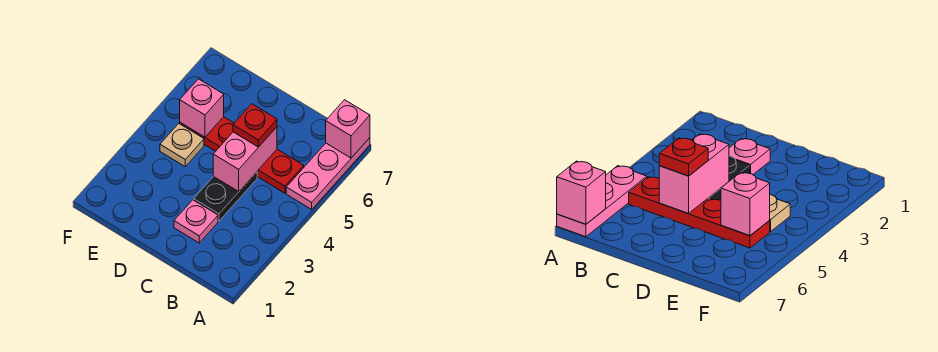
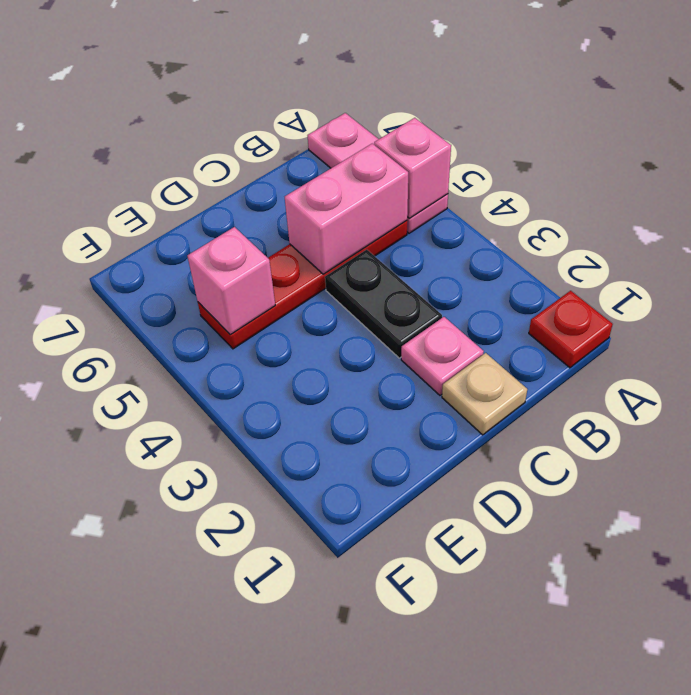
pink 1x1 brick [326,100,370,158] -> pink 1x1 brick moved to [374,118,451,218]
pink 1x2 brick [213,127,277,191] -> pink 1x2 brick turned to [285,144,408,274]
red 1x1 plate [233,104,277,147] -> red 1x1 plate moved to [529,291,613,368]
tan 1x1 plate [160,124,204,166] -> tan 1x1 plate moved to [442,353,527,435]

